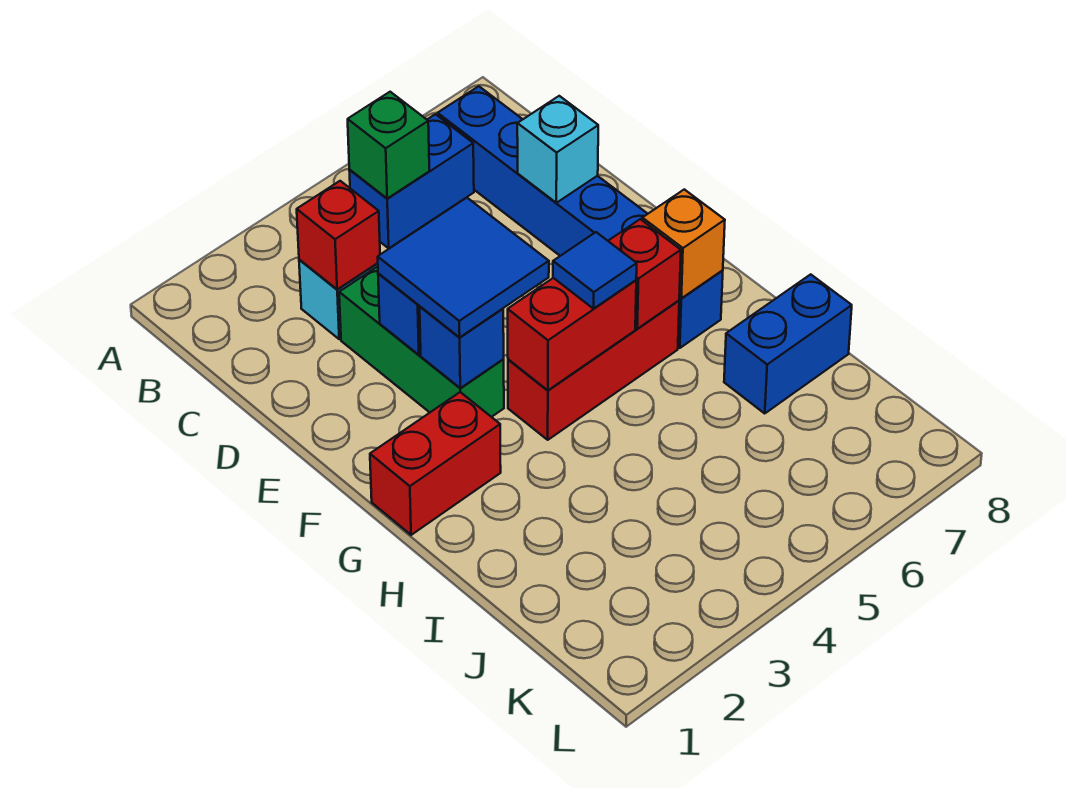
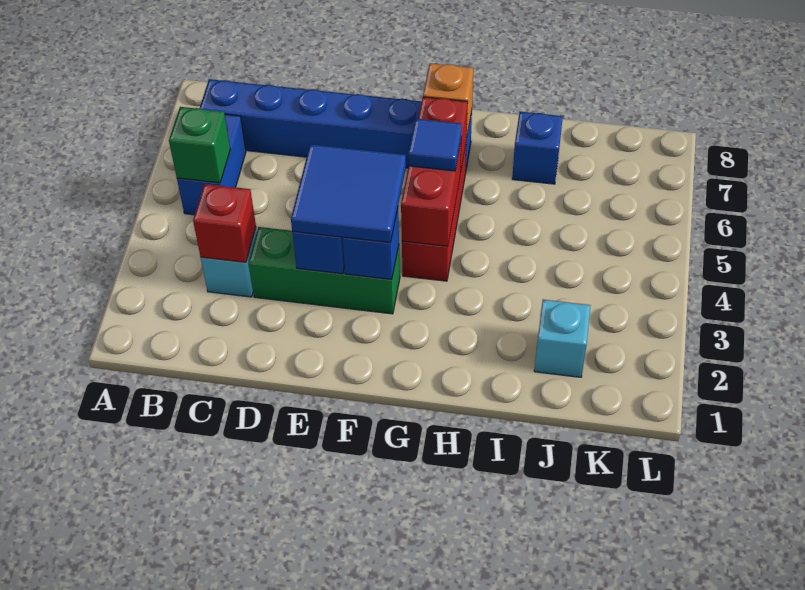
cyan 1x1 brick [517,96,598,203] -> cyan 1x1 brick moved to [534,299,591,377]
red 1x2 brick [370,392,501,535] -> none
blue 1x2 brick [724,274,852,413] -> blue 1x1 brick [512,112,563,184]

